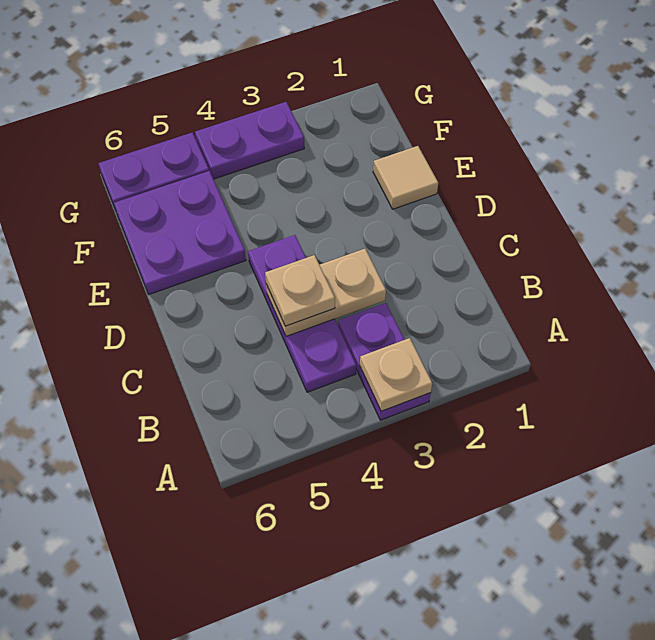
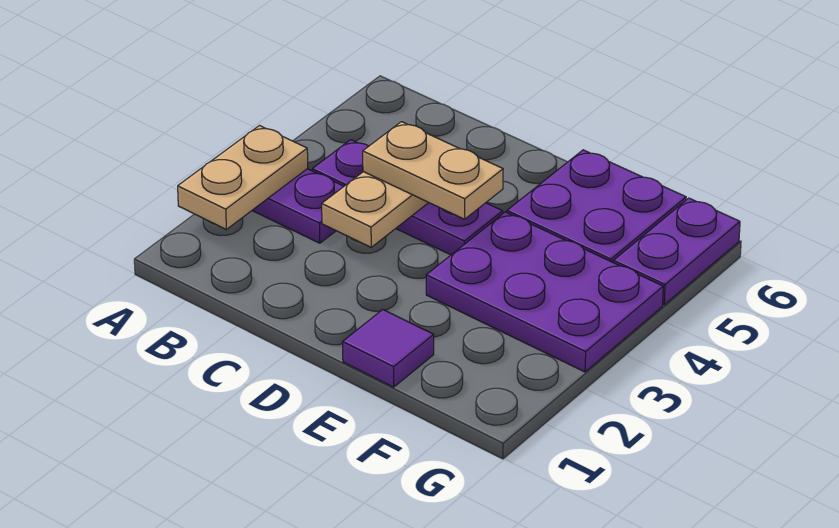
tan 1x1 plate [360,338,432,411] -> tan 1x2 plate [178,126,308,229]
tan 1x1 plate [265,255,335,326] -> tan 1x2 plate [363,122,503,219]
tan 1x1 tile [373,146,438,209] -> purple 1x1 tile [343,310,434,387]
purple 1x2 plate [195,102,304,179] -> purple 2x3 plate [426,212,663,372]

